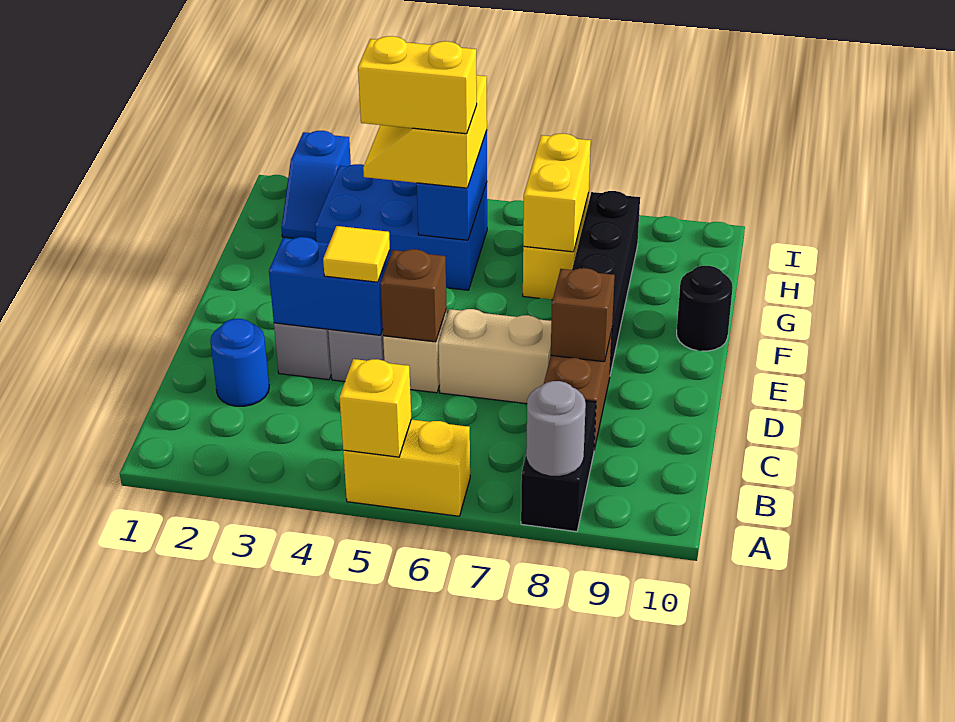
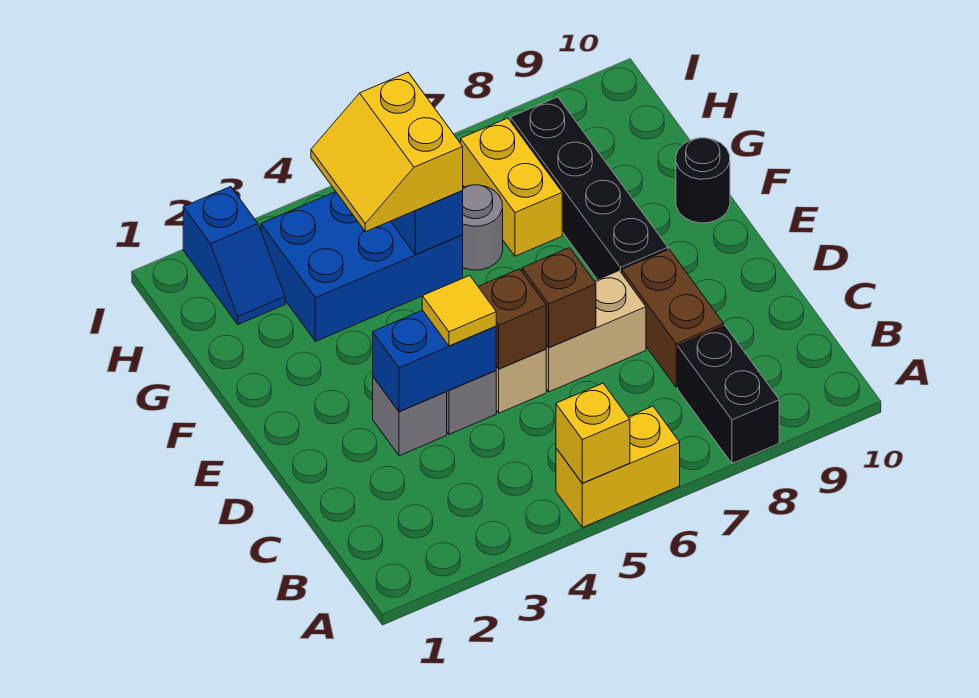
grey 1x1 round brick [526,381,586,476] -> grey 1x1 round brick moved to [462,185,503,270]
blue 1x1 round brick [210,319,269,406] -> none
brown 1x1 brick [551,268,615,362] -> brown 1x1 brick moved to [522,248,596,348]
yellow 1x2 brick [358,36,477,134] -> none
yellow 1x2 brick [523,134,591,252] -> none

